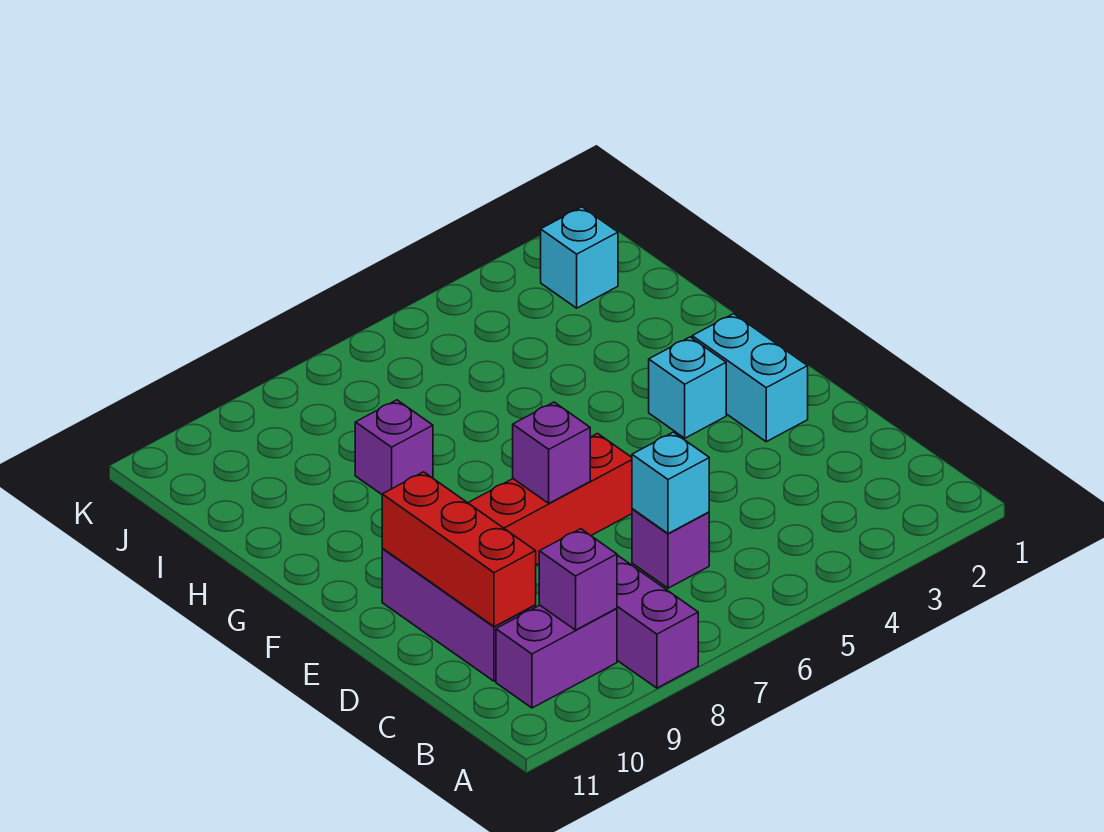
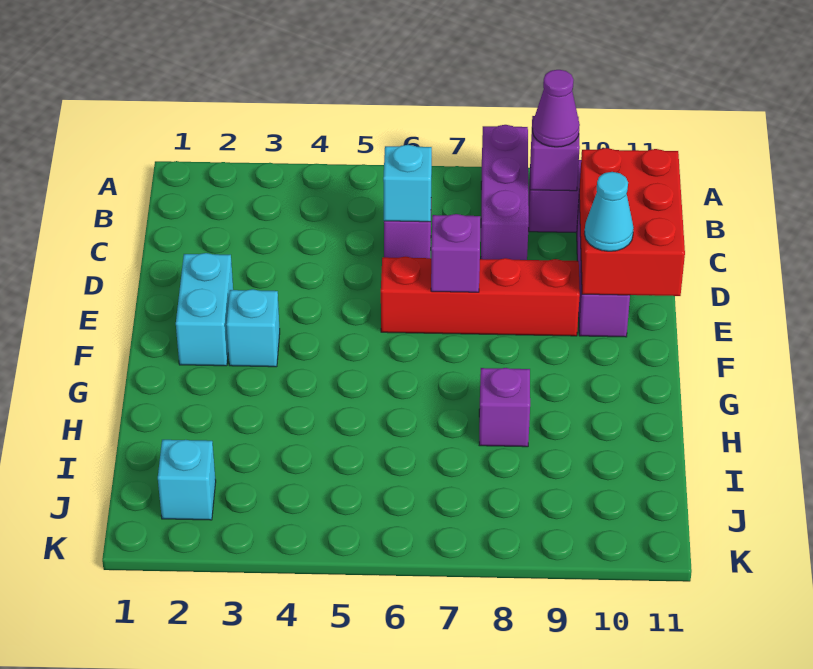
none -> purple 1x1 cone [533,70,580,147]
red 1x3 brick [382,472,536,627] -> red 2x3 brick [579,148,685,296]
none -> cyan 1x1 cone [584,172,634,251]

